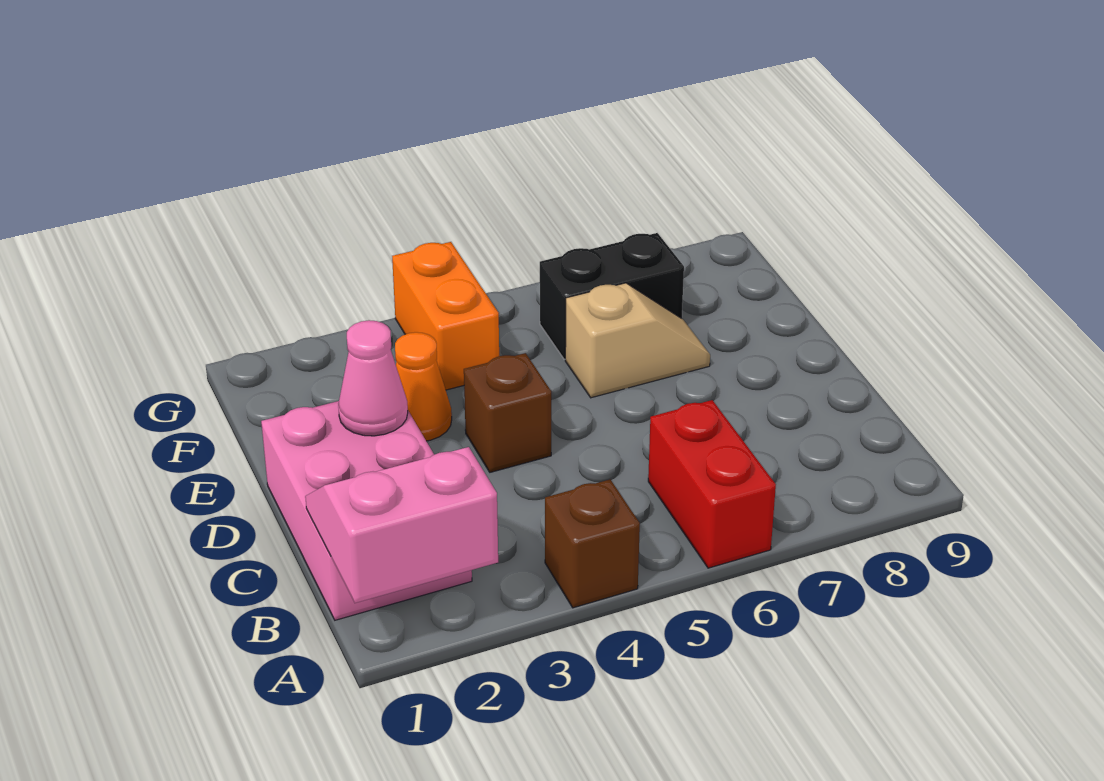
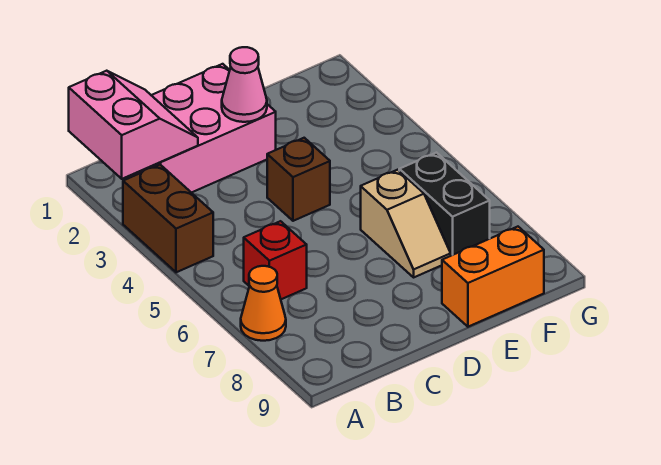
brown 1x1 brick [545,480,640,608] -> brown 1x2 brick [123,165,213,272]
red 1x2 brick [648,400,776,568] -> red 1x1 brick [244,221,307,299]
orange 1x1 cone [395,332,452,441] -> orange 1x1 cone moved to [241,266,286,341]
orange 1x2 brick [392,242,499,390] -> orange 1x2 brick moved to [442,227,544,327]

